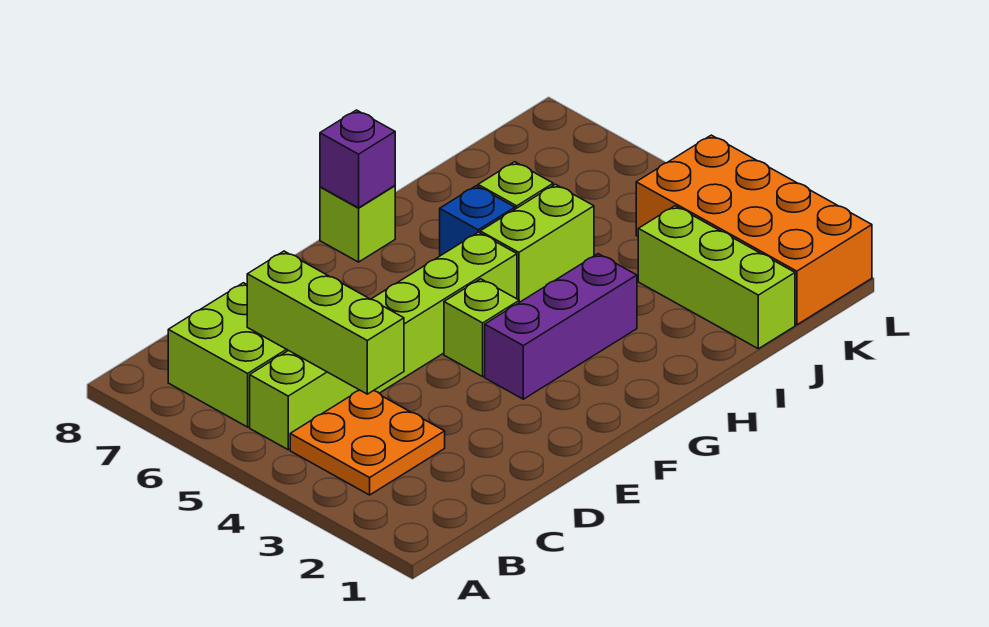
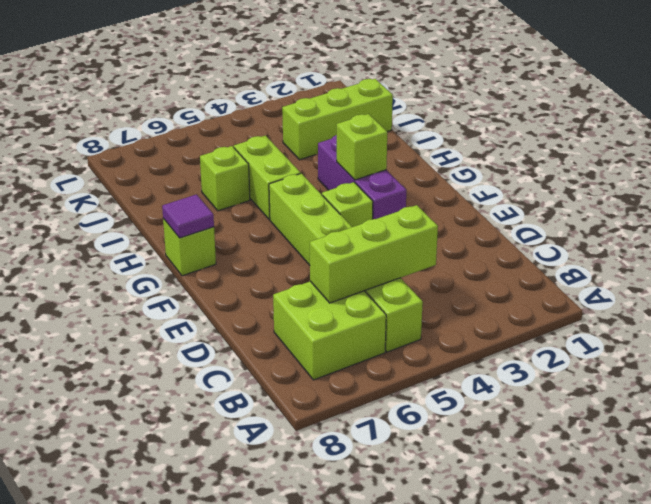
orange 2x2 plate [290,390,445,495] -> none
none -> lime 1x1 brick [337,114,387,180]
purple 1x1 brick [320,110,395,208] -> purple 1x1 tile [162,195,214,238]
blue 1x1 brick [440,186,515,256] -> none
orange 2x4 brick [636,135,872,325] -> none

